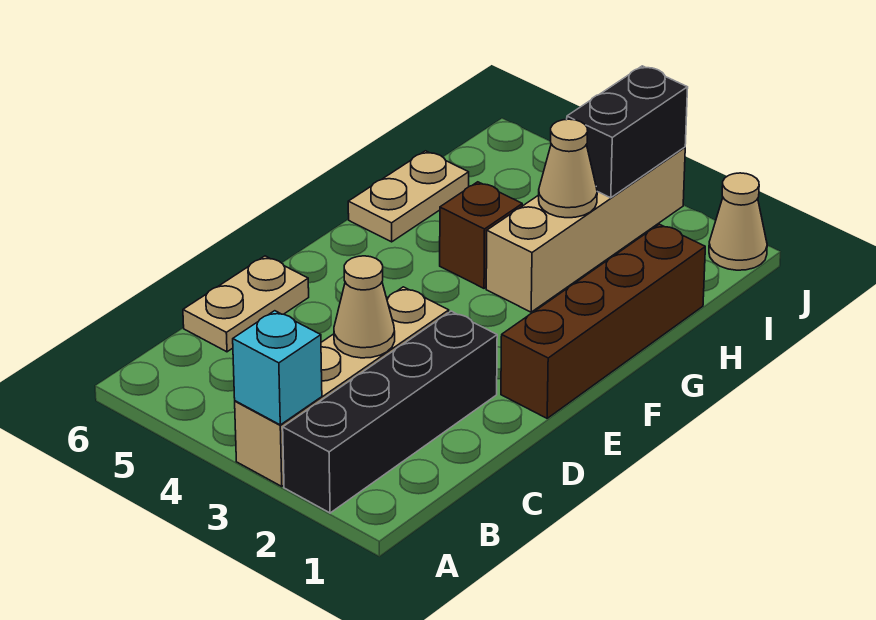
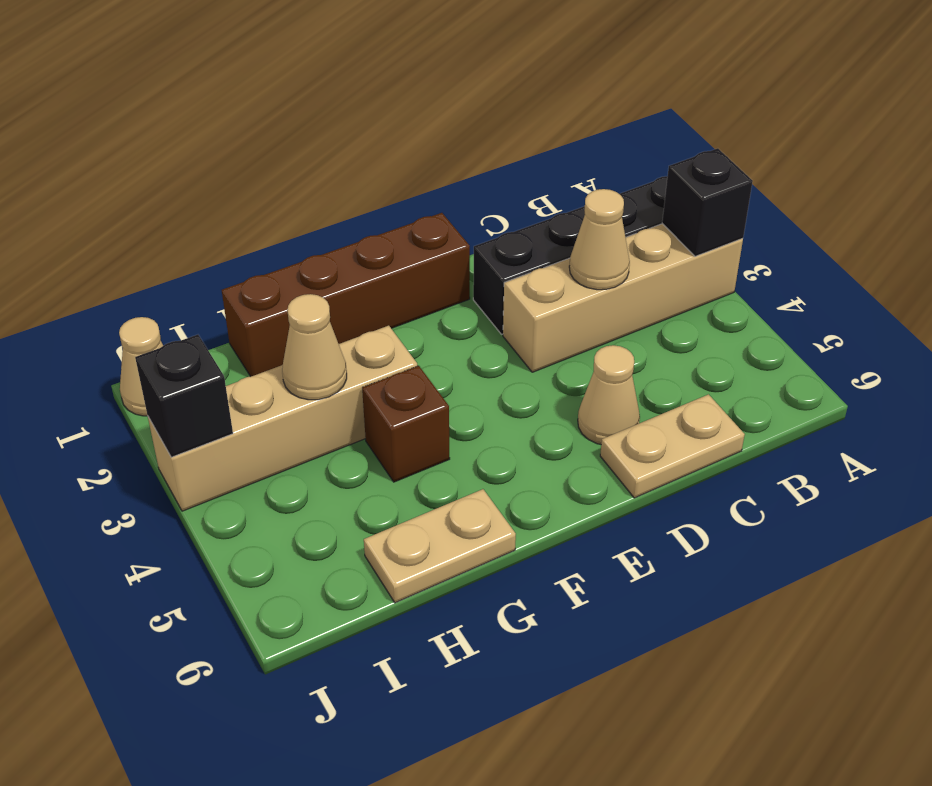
cyan 1x1 brick [233,311,322,425] -> black 1x1 brick [662,148,753,256]
none -> tan 1x1 cone [578,345,640,444]
black 1x2 brick [567,66,688,198] -> black 1x1 brick [135,335,233,457]

